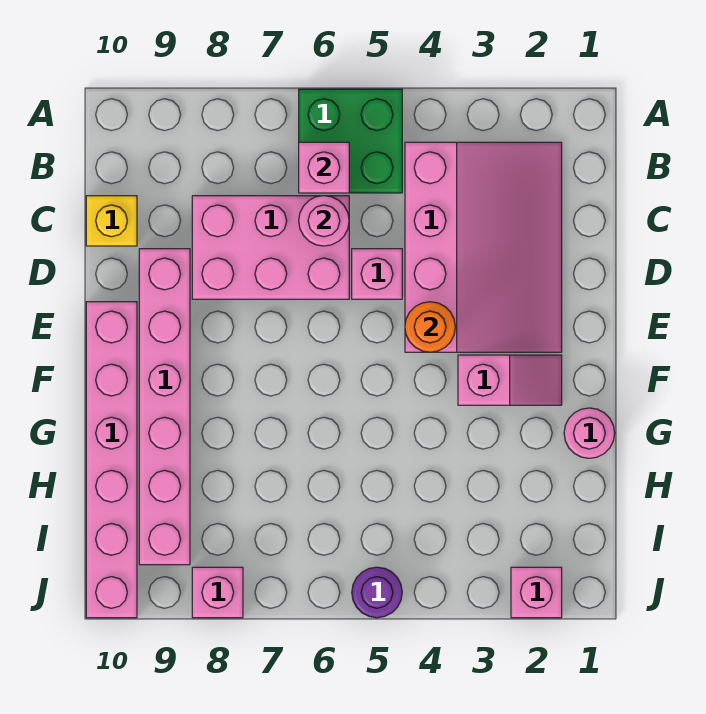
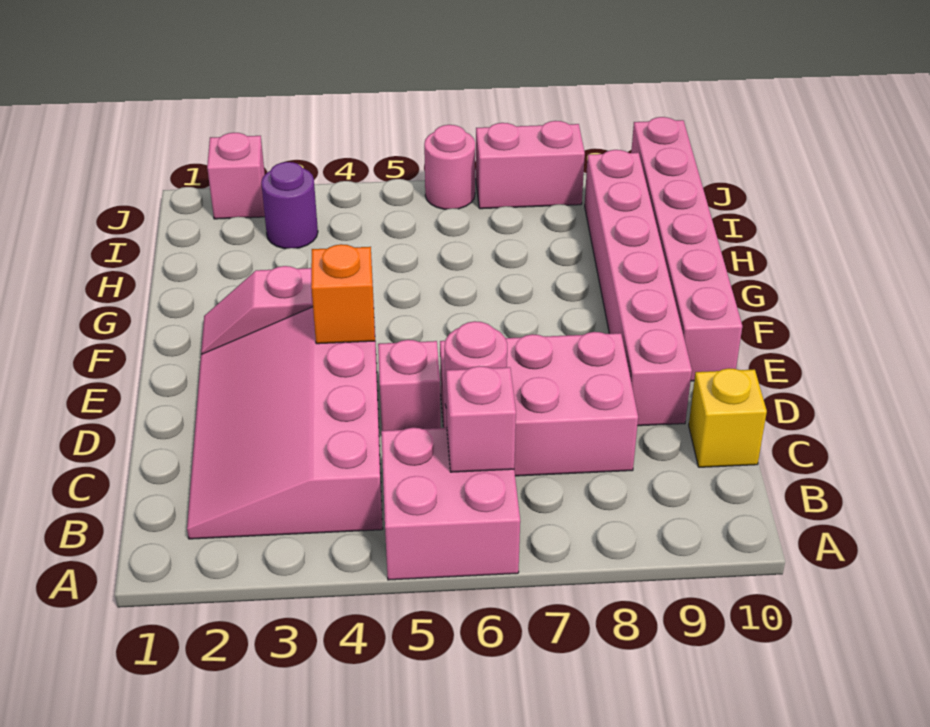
green 2x2 brick [299,89,402,193] -> pink 2x2 brick [381,428,520,580]
orange 1x1 round brick [405,302,455,352] -> orange 1x1 brick [311,244,375,344]
pink 1x1 round brick [564,408,615,458] -> pink 1x1 round brick moved to [424,125,475,209]
purple 1x1 round brick [352,567,402,618] -> purple 1x1 round brick moved to [261,162,318,249]
pink 1x1 brick [192,567,243,618] -> pink 1x2 brick [476,121,585,209]

